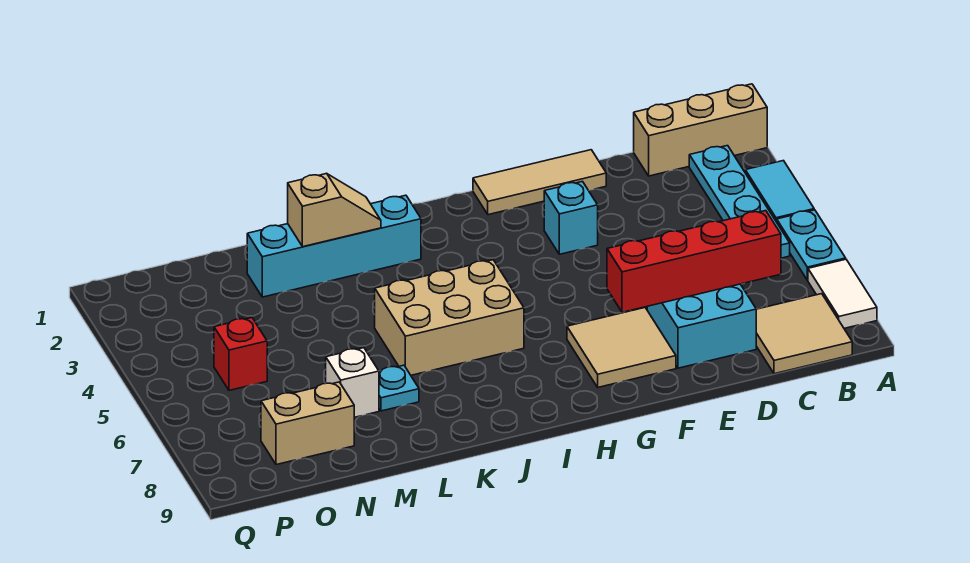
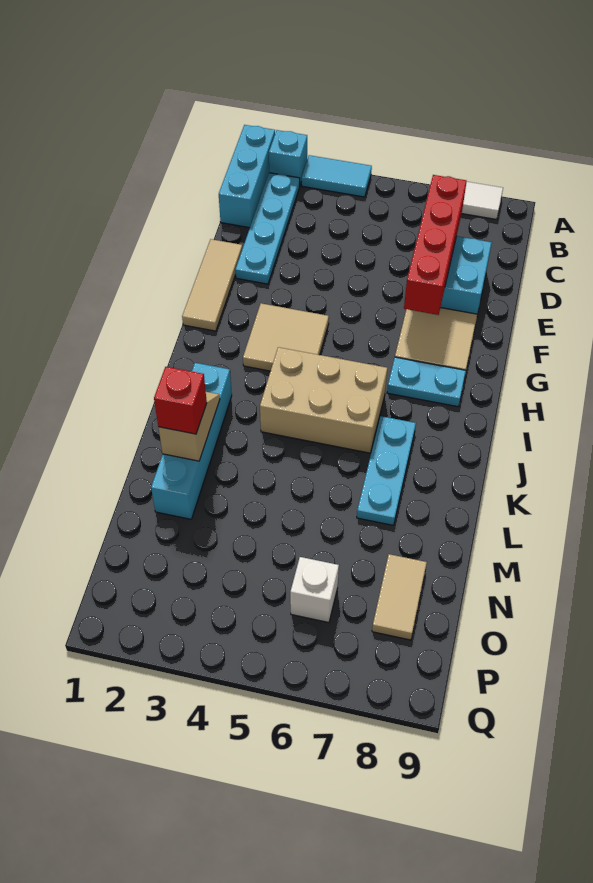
tan 1x3 brick [634,84,767,176] -> cyan 1x3 brick [219,125,275,228]
cyan 1x2 plate [777,210,846,280] -> cyan 1x2 plate moved to [387,357,466,407]
cyan 1x4 plate [689,146,790,258] -> cyan 1x4 plate turned to [235,173,300,284]
tan 2x2 tile [756,294,852,374] -> tan 2x2 tile moved to [243,303,329,371]
cyan 1x1 brick [544,182,598,254] -> cyan 1x1 brick moved to [269,130,307,185]
tan 2x3 brick [375,260,524,375] -> tan 2x3 brick turned to [260,347,387,453]
cyan 1x1 plate [379,365,419,411] -> cyan 1x3 plate [357,416,416,525]
white 1x1 brick [326,348,379,417] -> white 1x1 brick moved to [290,557,339,622]
tan 1x2 brick [261,382,354,465] -> tan 1x2 tile [372,554,427,640]
red 1x1 brick [214,318,267,390] -> red 1x1 brick moved to [154,367,207,434]

